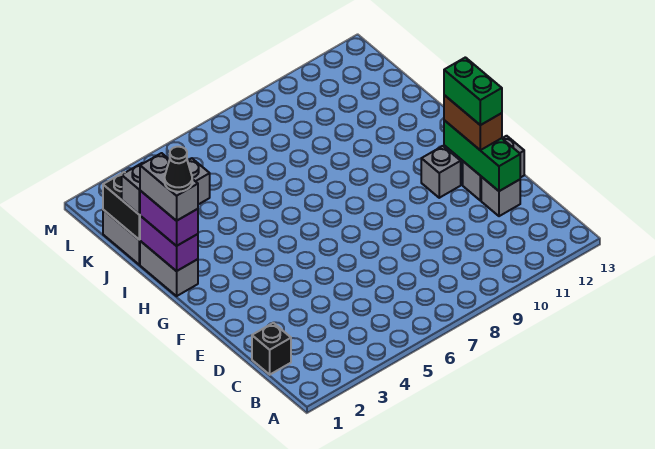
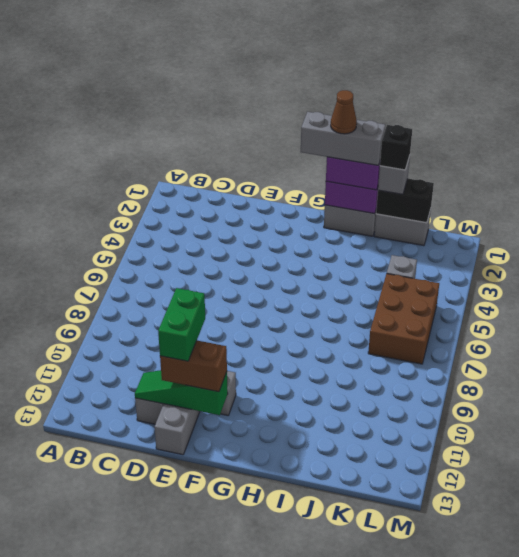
black 1x1 brick [252,323,291,375] -> black 1x1 brick moved to [380,125,412,170]
green 1x3 brick [444,120,520,191] -> green 1x3 slope [135,370,228,415]
green 1x2 brick [444,57,502,125] -> green 1x2 brick turned to [158,288,205,361]
grey 1x2 brick [140,153,198,221] -> grey 1x3 brick [301,112,386,165]
black 1x1 cone [165,147,192,192] -> brown 1x1 cone [331,90,357,134]
none -> brown 2x3 brick [368,274,439,364]

